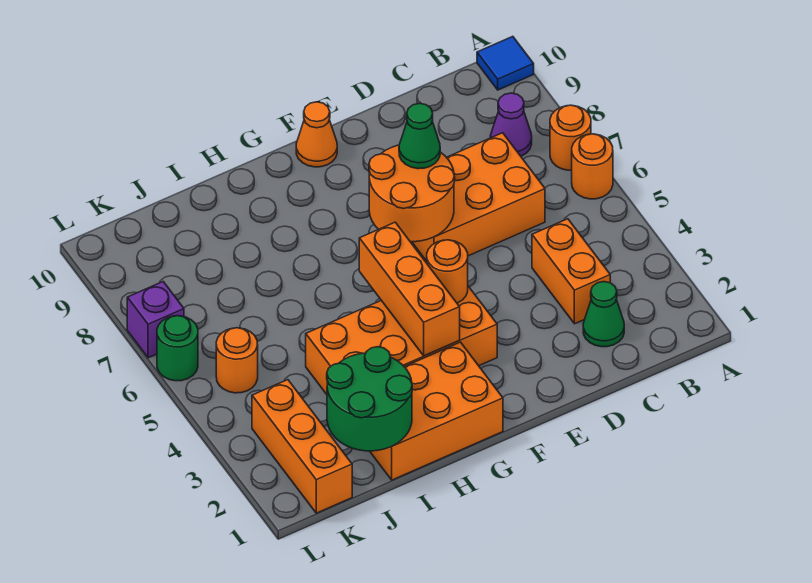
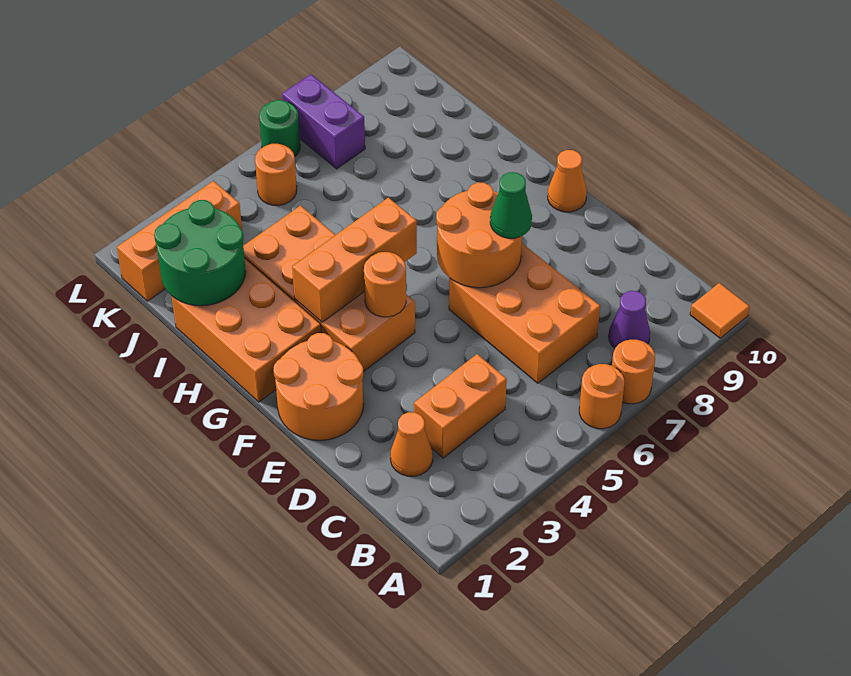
blue 1x1 tile [477,36,534,90] -> orange 1x1 tile [690,283,749,338]
green 1x1 cone [583,282,624,347] -> orange 1x1 cone [390,412,433,476]
none -> orange 2x2 round brick [274,333,363,440]
purple 1x1 brick [127,282,184,358] -> purple 1x2 brick [282,74,365,169]

